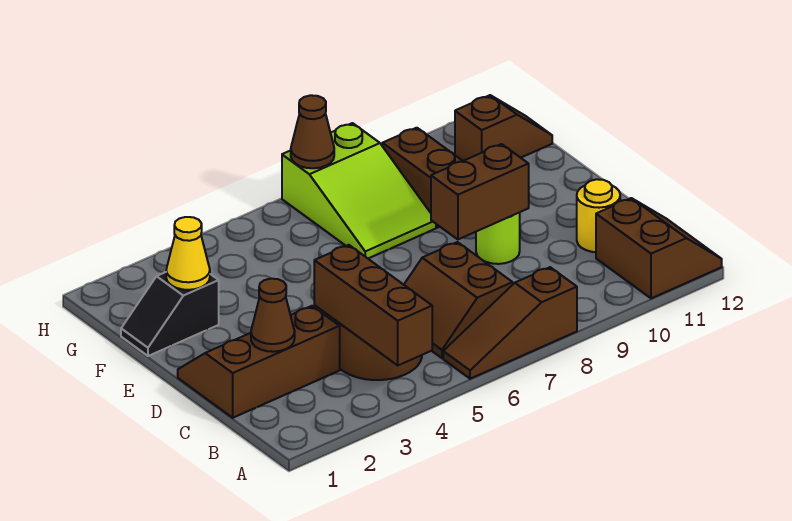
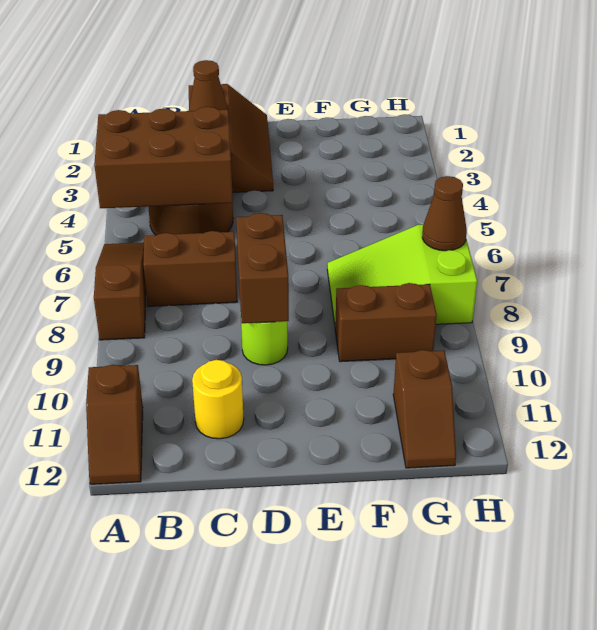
brown 1x3 brick [314,245,432,365] -> brown 2x3 brick [94,107,233,208]
brown 2x2 slope [596,198,722,298] -> brown 1x2 slope [86,365,143,484]
black 1x2 slope [121,272,219,356] -> none
yellow 1x1 cone [166,217,210,290] -> none

